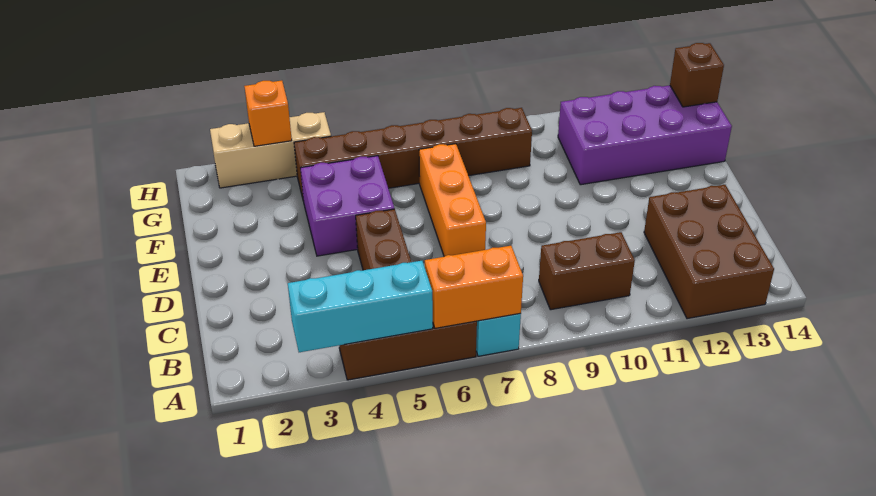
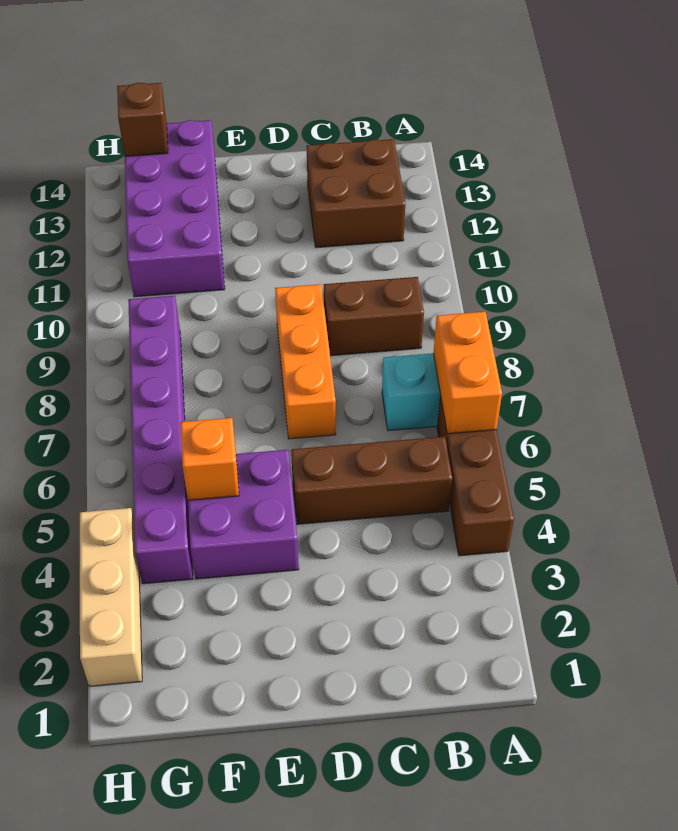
cyan 1x3 brick [288,261,433,352] -> none
brown 2x3 brick [644,185,774,319] -> brown 2x2 brick [307,139,405,248]
brown 1x2 brick [539,232,635,310] -> brown 1x2 brick turned to [324,277,424,356]
orange 1x3 brick [419,144,486,256] -> orange 1x3 brick turned to [275,284,336,439]
brown 1x6 brick [294,108,532,198] -> purple 1x6 brick [128,296,193,584]
orange 1x1 brick [244,81,292,146] -> orange 1x1 brick moved to [180,418,239,500]

